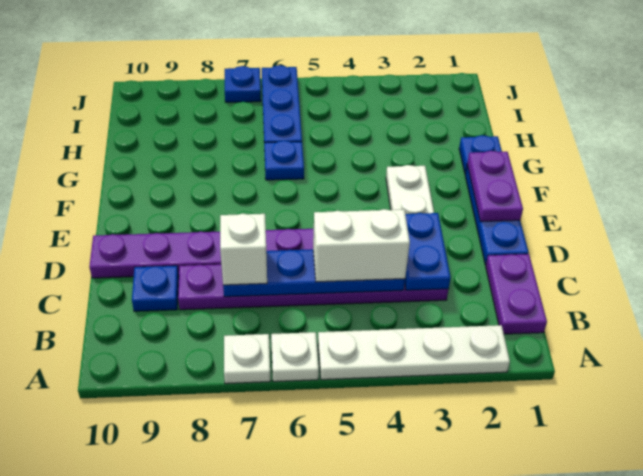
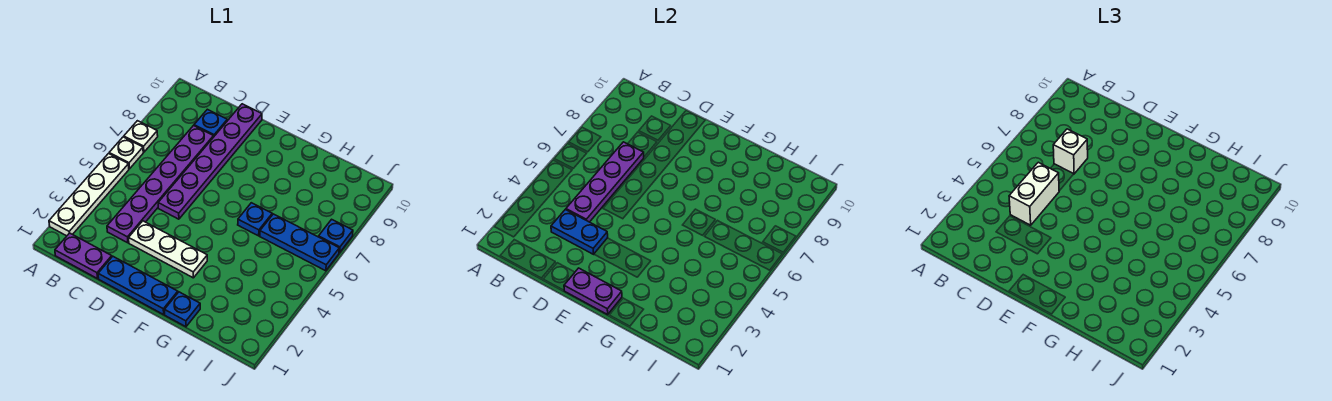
blue 1x4 plate [223,249,405,297] -> purple 1x4 plate [566,142,644,222]

